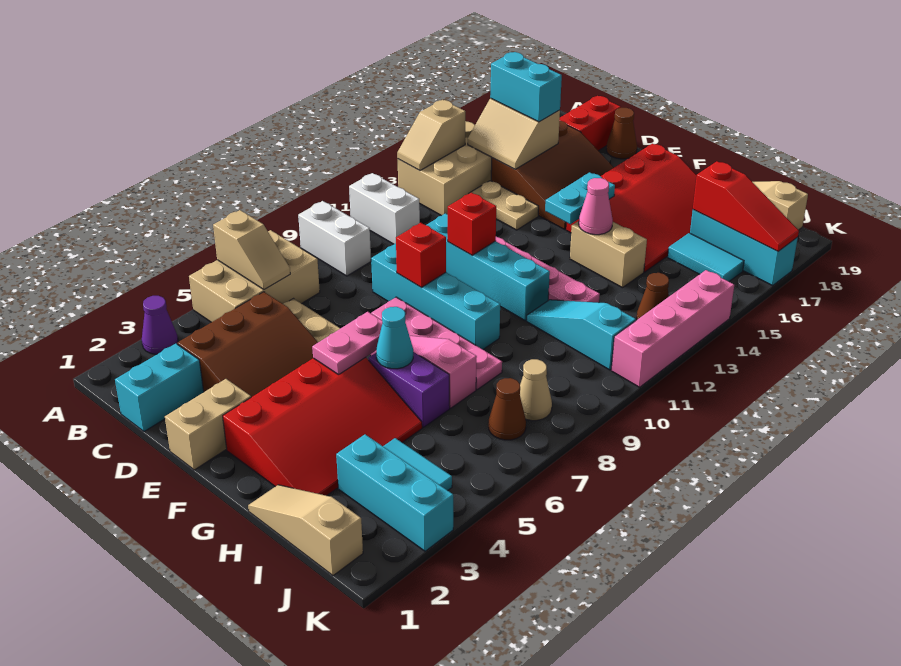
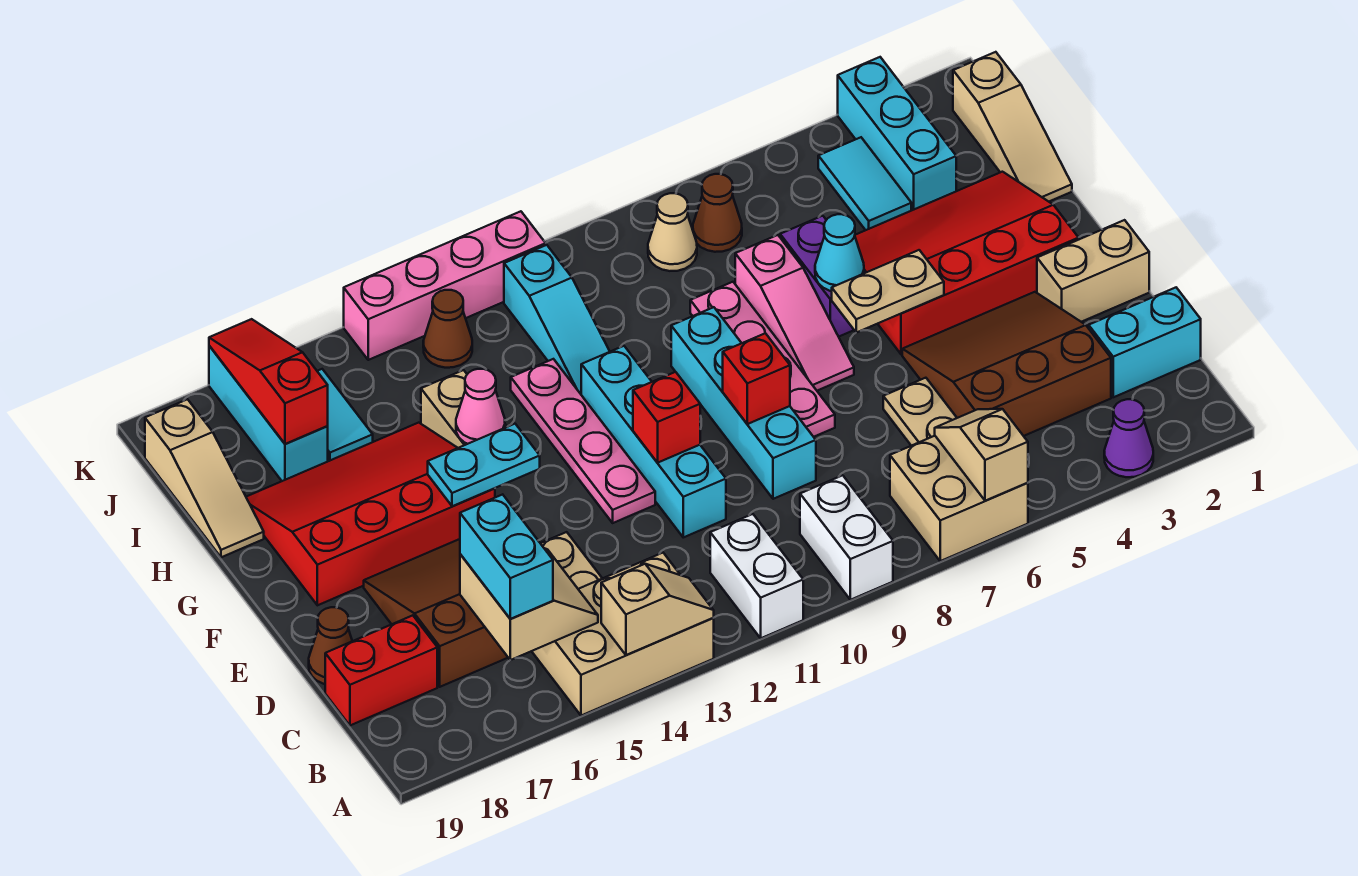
tan 2x3 brick [189,230,320,322] -> tan 2x2 brick [890,436,1028,561]
pink 1x2 plate [312,312,382,375] -> tan 1x2 plate [832,250,944,333]

